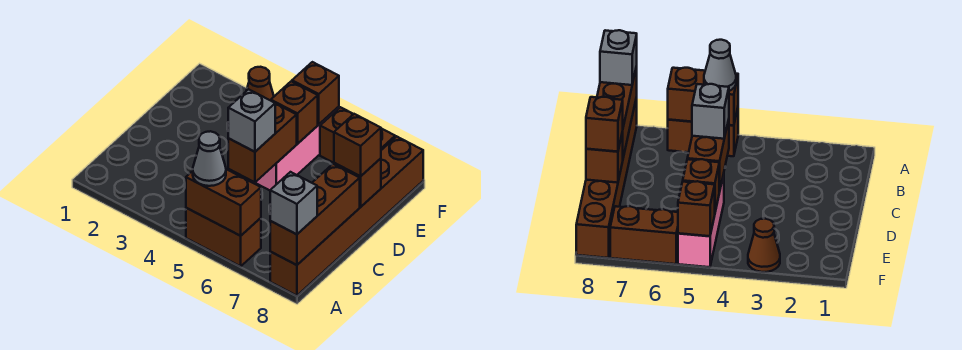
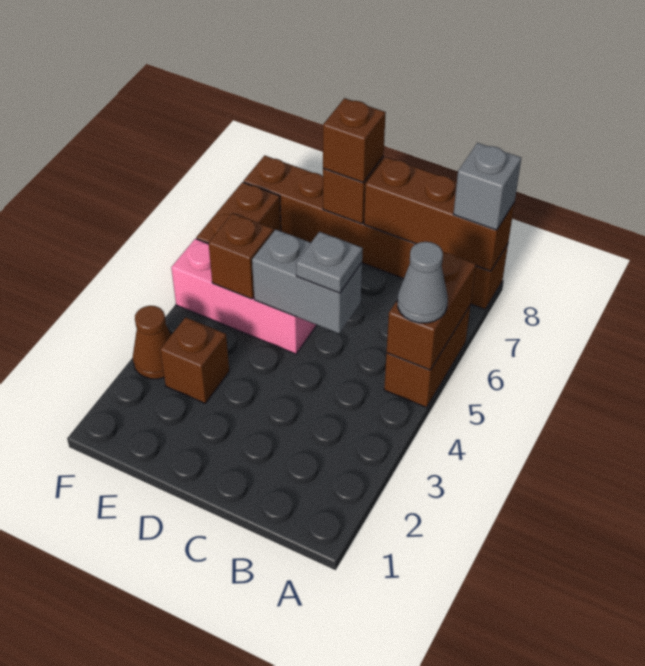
brown 1x2 brick [228,104,297,182] -> grey 1x2 brick [252,229,362,334]
grey 1x1 brick [228,89,275,152] -> grey 1x1 plate [296,232,363,293]
brown 1x1 brick [292,62,339,124] -> brown 1x1 brick moved to [160,317,229,403]

